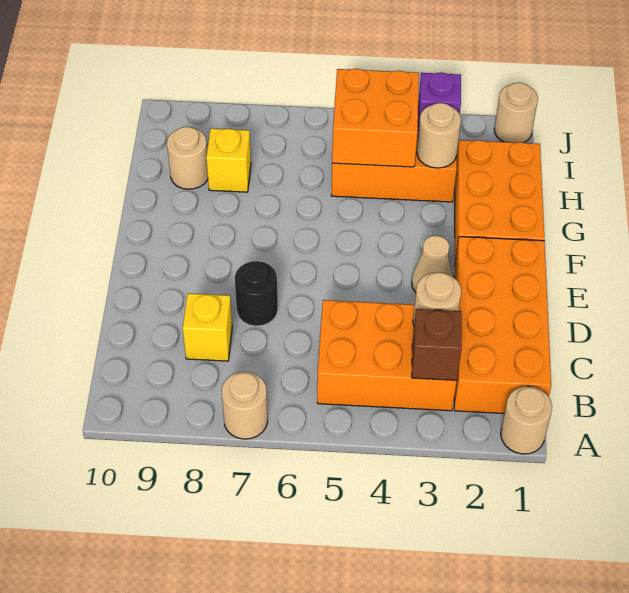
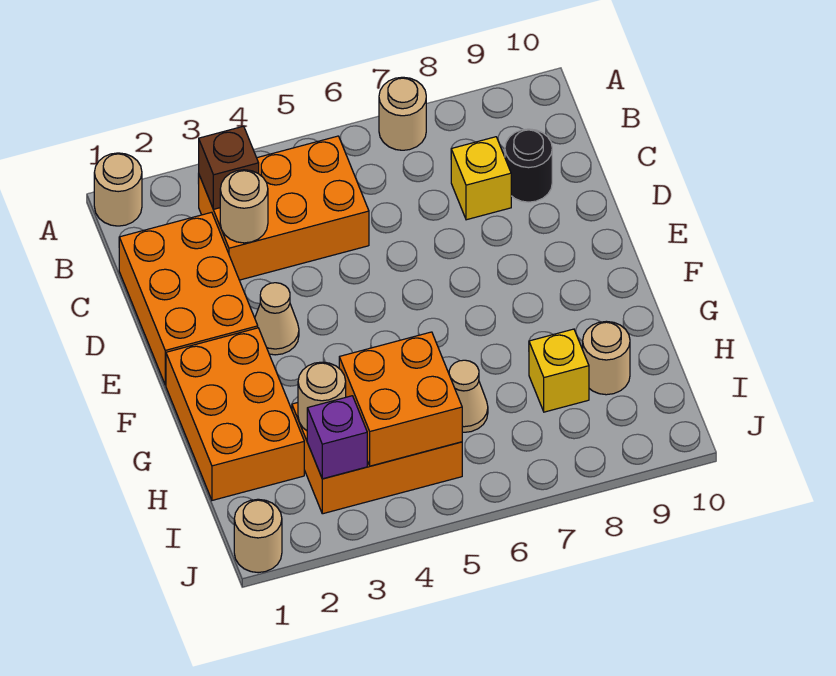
orange 2x4 brick [454,237,551,414] -> orange 2x3 brick [119,212,258,385]
black 1x1 round brick [235,261,278,326] -> black 1x1 round brick moved to [505,129,552,202]
none -> tan 1x1 cone [449,360,488,432]

